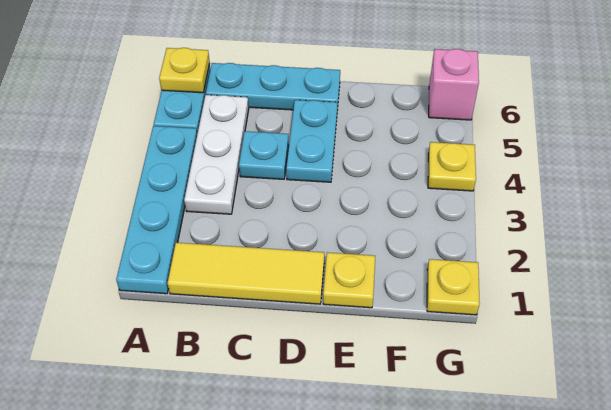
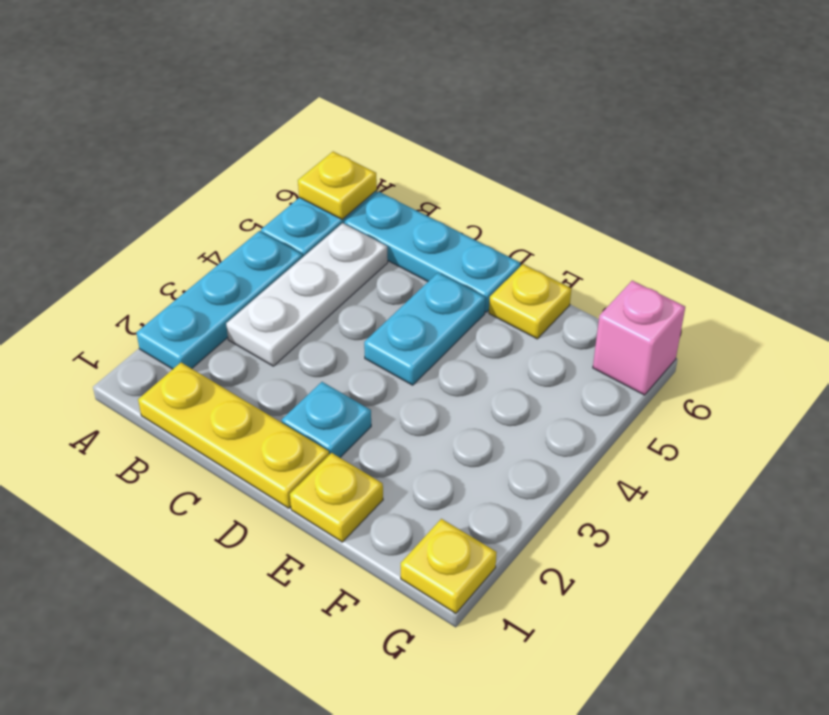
cyan 1x4 plate [116,126,197,294] -> cyan 1x3 plate [137,231,303,369]
yellow 1x3 tile [168,243,324,304] -> yellow 1x3 plate [138,363,329,508]
cyan 1x1 plate [239,131,289,179] -> cyan 1x1 plate moved to [282,382,371,457]
yellow 1x1 plate [428,142,476,191] -> yellow 1x1 plate moved to [489,264,571,339]

